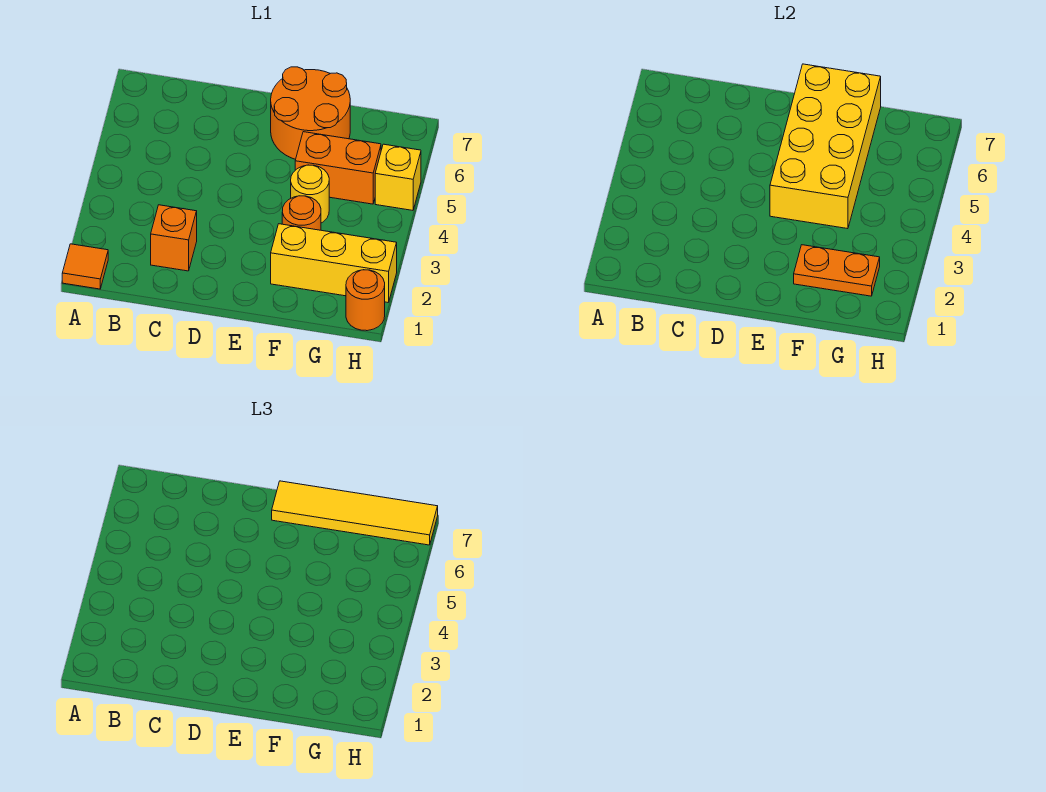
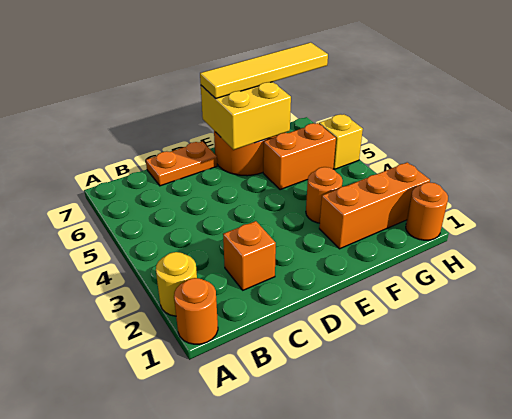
orange 1x1 tile [62,244,108,289] -> orange 1x1 round brick [174,278,218,344]
yellow 2x4 brick [770,64,881,229] -> yellow 2x2 brick [201,82,291,150]
yellow 1x3 brick [271,224,397,302] -> orange 1x3 brick [319,162,430,249]
orange 1x2 plate [794,245,880,296] -> orange 1x2 plate moved to [146,141,217,186]
yellow 1x1 round brick [291,165,329,223] -> yellow 1x1 round brick moved to [156,252,197,316]

